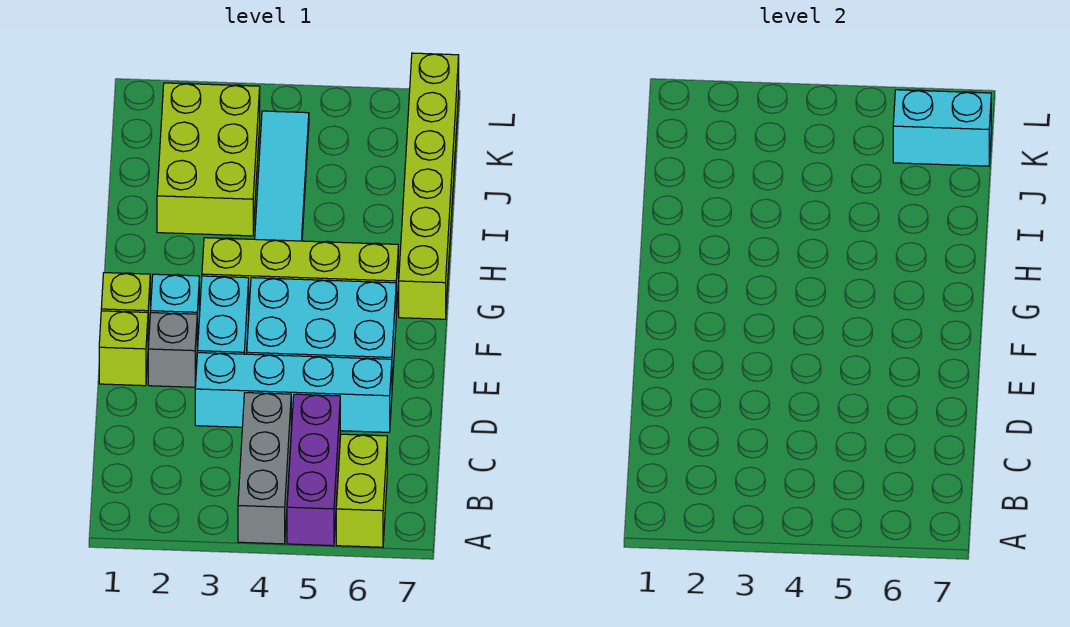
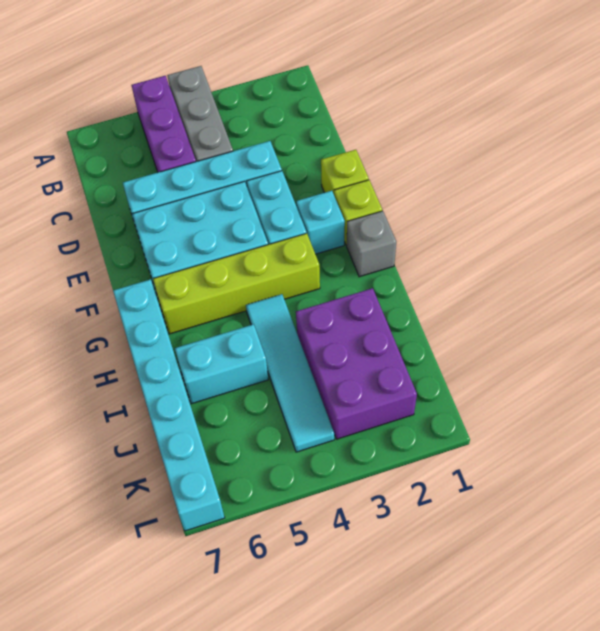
lime 1x2 brick [336,434,387,547] -> none
grey 1x1 brick [148,313,198,387] -> grey 1x1 brick moved to [347,211,396,277]
lime 1x6 brick [399,53,459,319] -> cyan 1x6 brick [113,279,225,531]
lime 2x3 brick [157,83,260,236] -> purple 2x3 brick [296,288,417,439]
cyan 1x2 brick [893,90,991,166] -> cyan 1x2 brick moved to [175,324,268,404]

